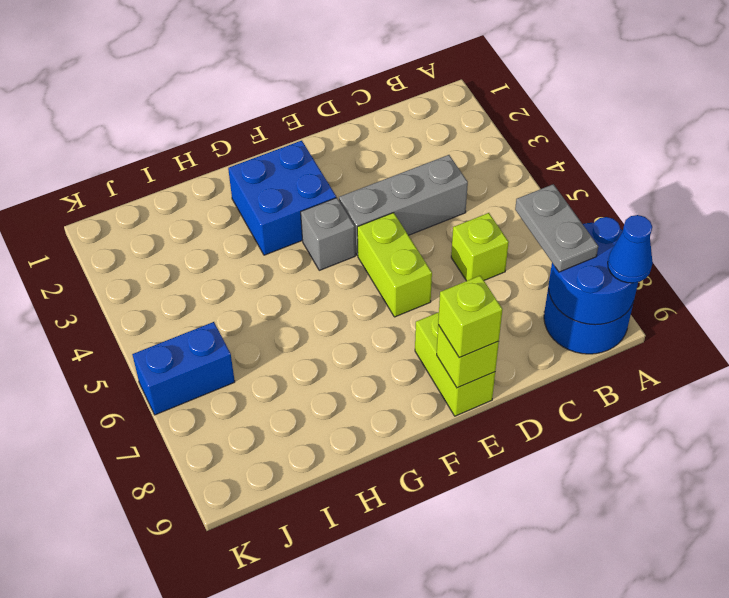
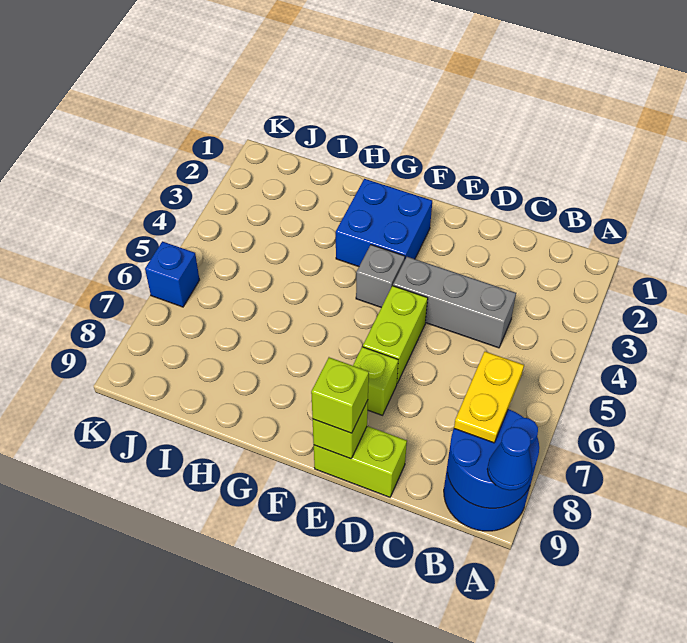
grey 1x2 plate [515,184,598,272] -> yellow 1x2 plate [454,352,524,443]
lime 1x1 brick [451,213,509,281] -> lime 1x1 brick moved to [353,347,398,415]
lime 1x2 brick [415,312,495,416] -> lime 1x2 brick turned to [314,426,407,497]
blue 1x2 brick [132,322,235,415] -> blue 1x1 brick [145,241,199,307]

